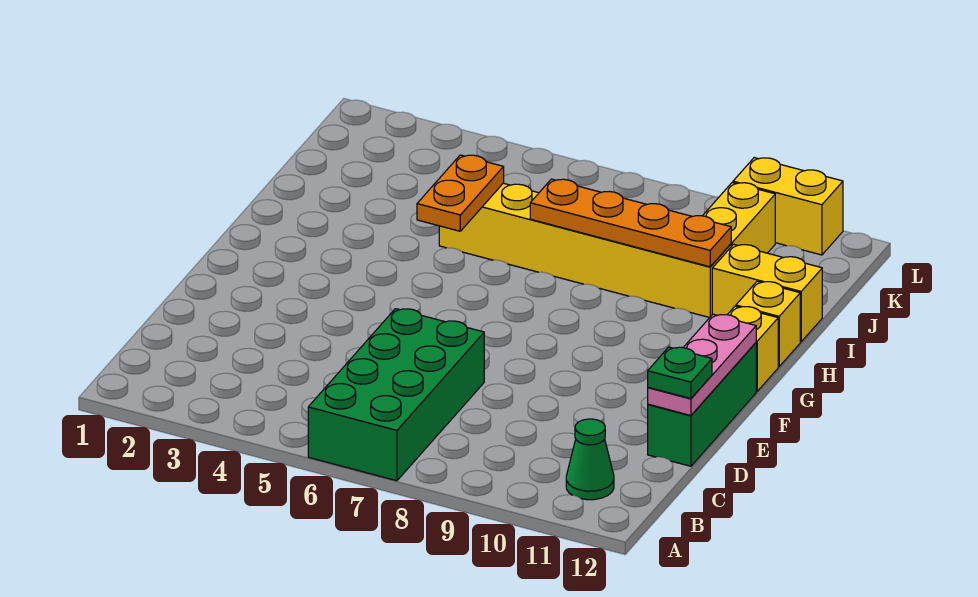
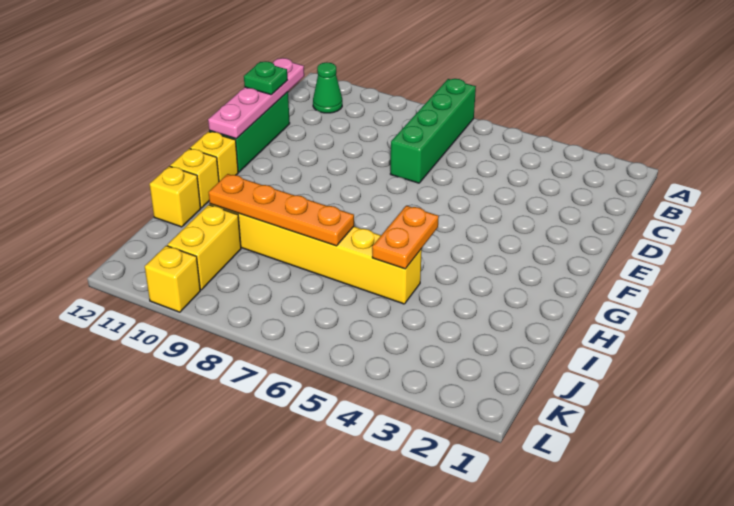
green 2x4 brick [308,309,484,481] -> green 1x4 brick [390,79,476,183]
pink 1x3 plate [648,314,756,415] -> pink 1x4 plate [208,58,304,139]
yellow 1x2 brick [712,244,822,342] -> yellow 1x1 brick [150,166,201,227]
yellow 1x2 brick [733,158,843,255] -> yellow 1x1 brick [145,246,200,312]

